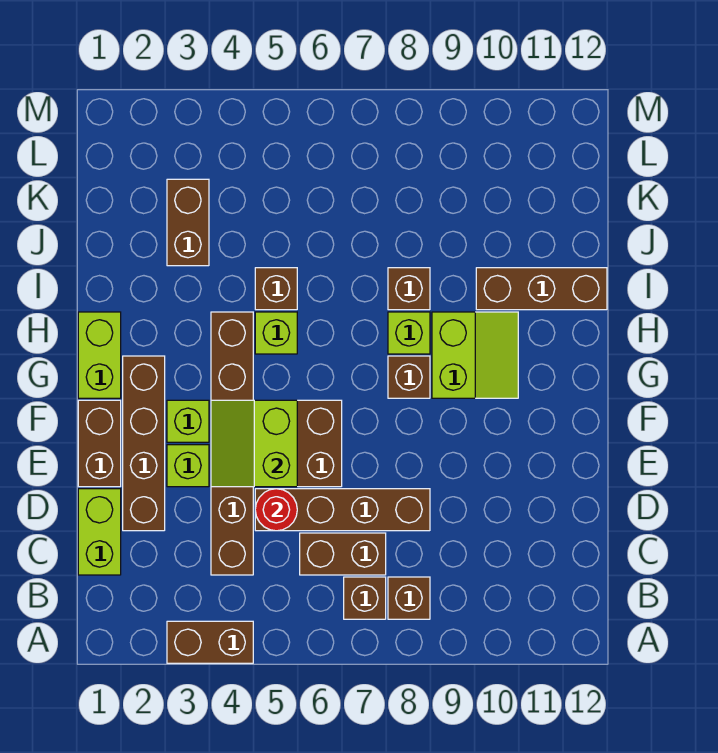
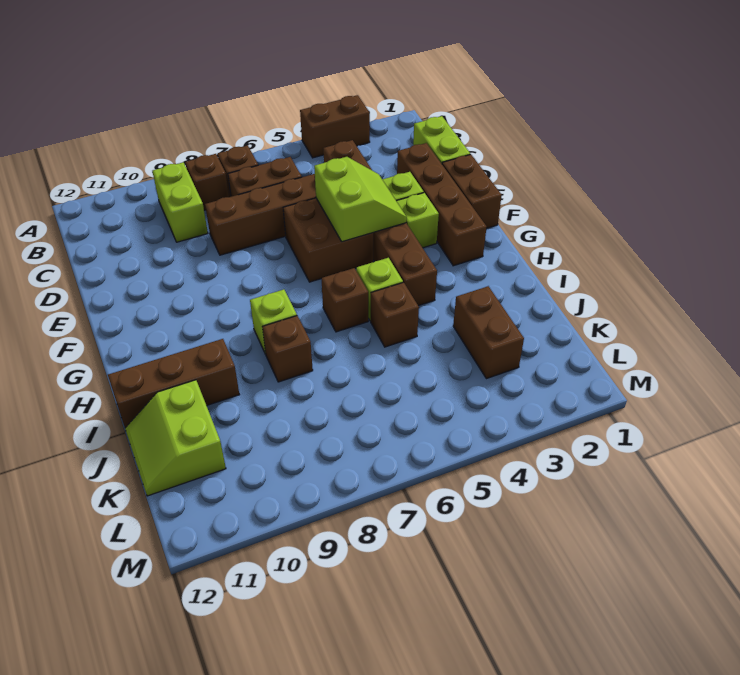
red 1x1 round brick [255,489,297,531] -> none
lime 1x2 brick [78,312,121,398] -> lime 1x2 brick moved to [153,162,208,242]
brown 1x1 brick [388,356,430,398] -> brown 1x1 brick moved to [321,268,368,332]
lime 2x2 slope [432,312,518,398] -> lime 2x2 slope moved to [125,380,226,496]

